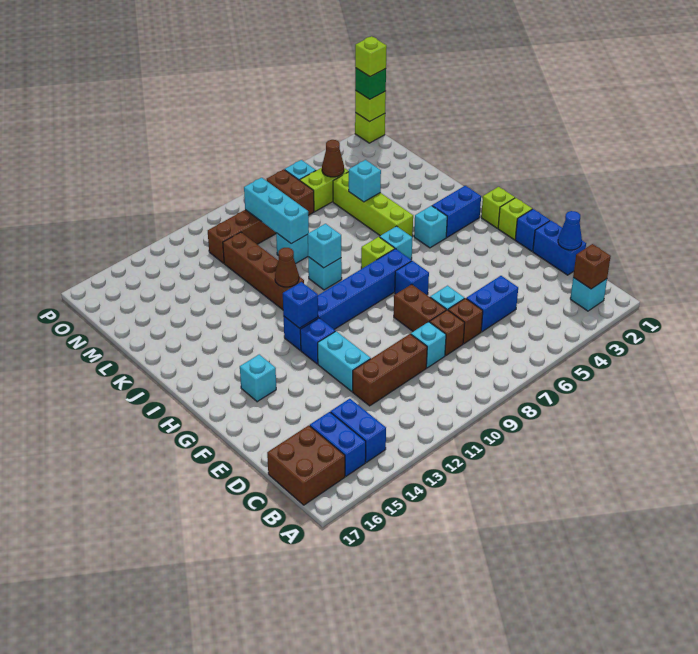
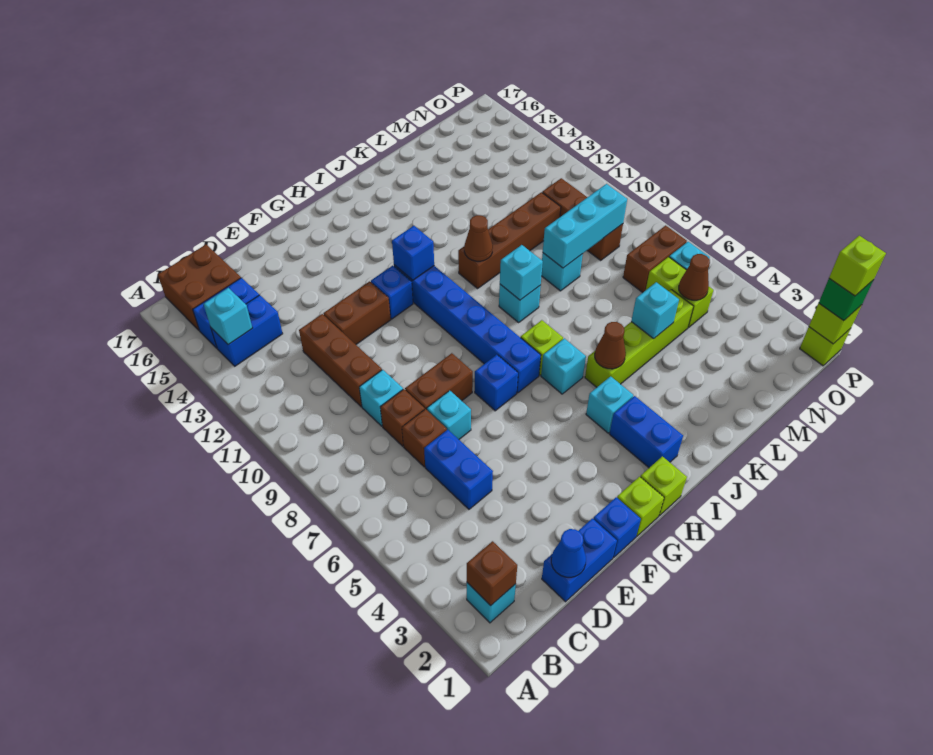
cyan 1x2 brick [318,331,371,392] -> brown 1x2 brick [323,281,391,344]
cyan 1x1 brick [240,355,276,402] -> cyan 1x1 brick moved to [203,288,252,345]
none -> brown 1x1 cone [595,322,626,369]

